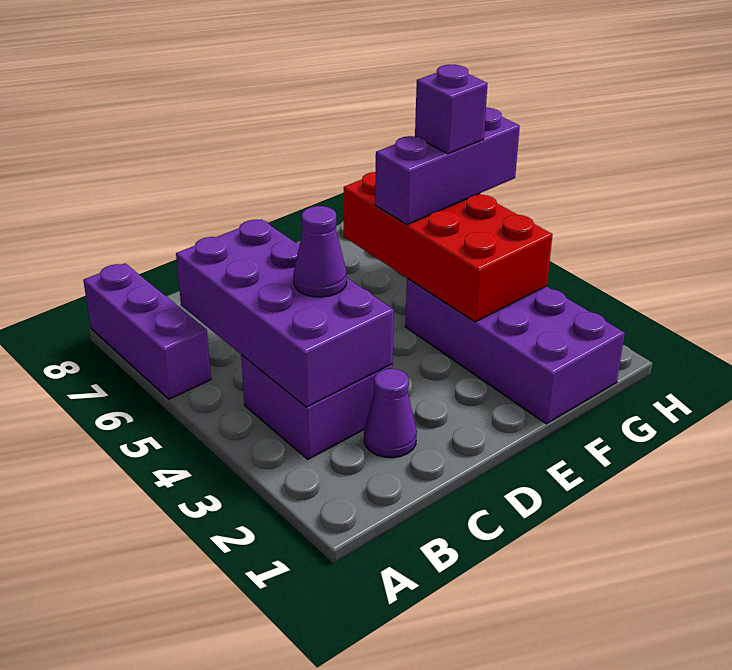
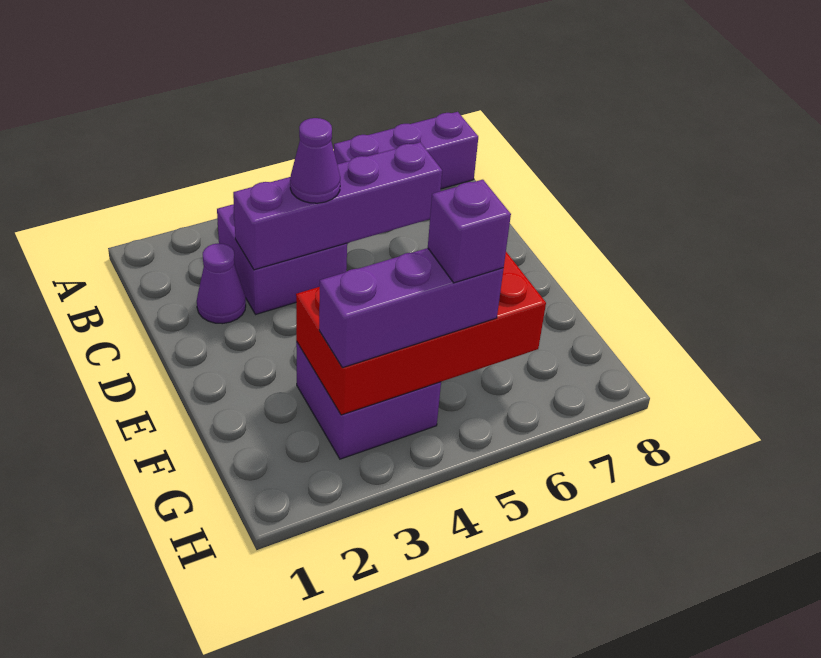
purple 2x4 brick [176,219,394,407] -> purple 1x4 brick [233,142,442,270]
purple 2x4 brick [405,278,625,424] -> purple 2x2 brick [296,342,441,459]
purple 1x3 brick [375,108,520,225] -> purple 1x3 brick turned to [319,248,503,368]

